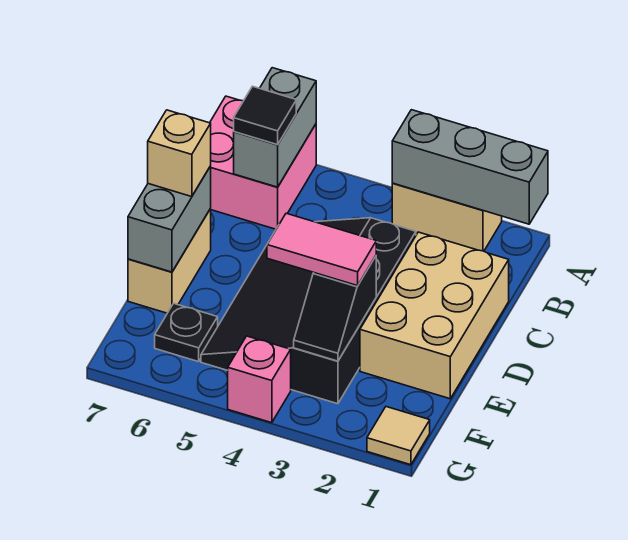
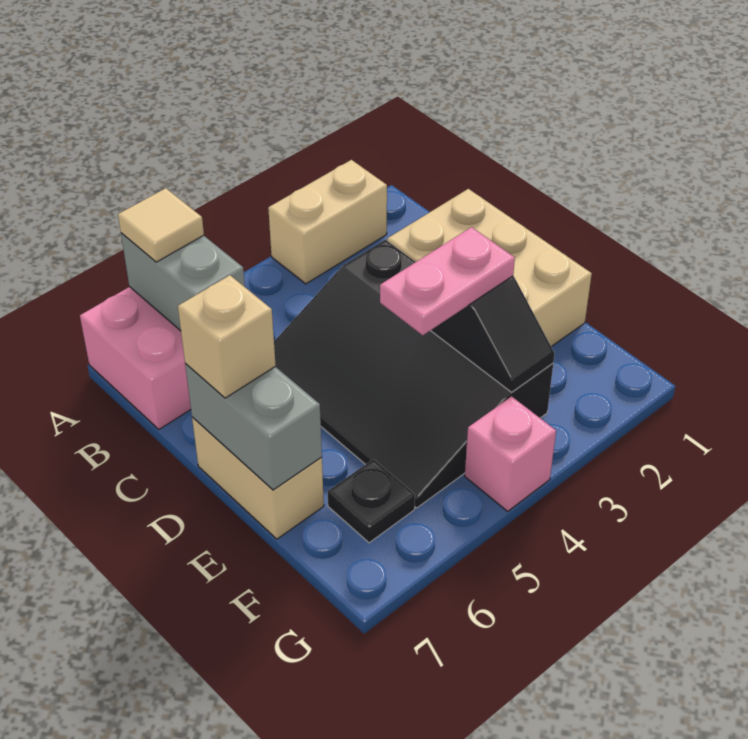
grey 1x3 brick [392,110,548,224] -> none
black 1x1 tile [234,86,296,145] -> none
pink 1x2 tile [267,213,376,286] -> pink 1x2 plate [380,227,515,335]
tan 1x1 tile [367,407,430,465] -> tan 1x1 tile moved to [118,188,204,262]

